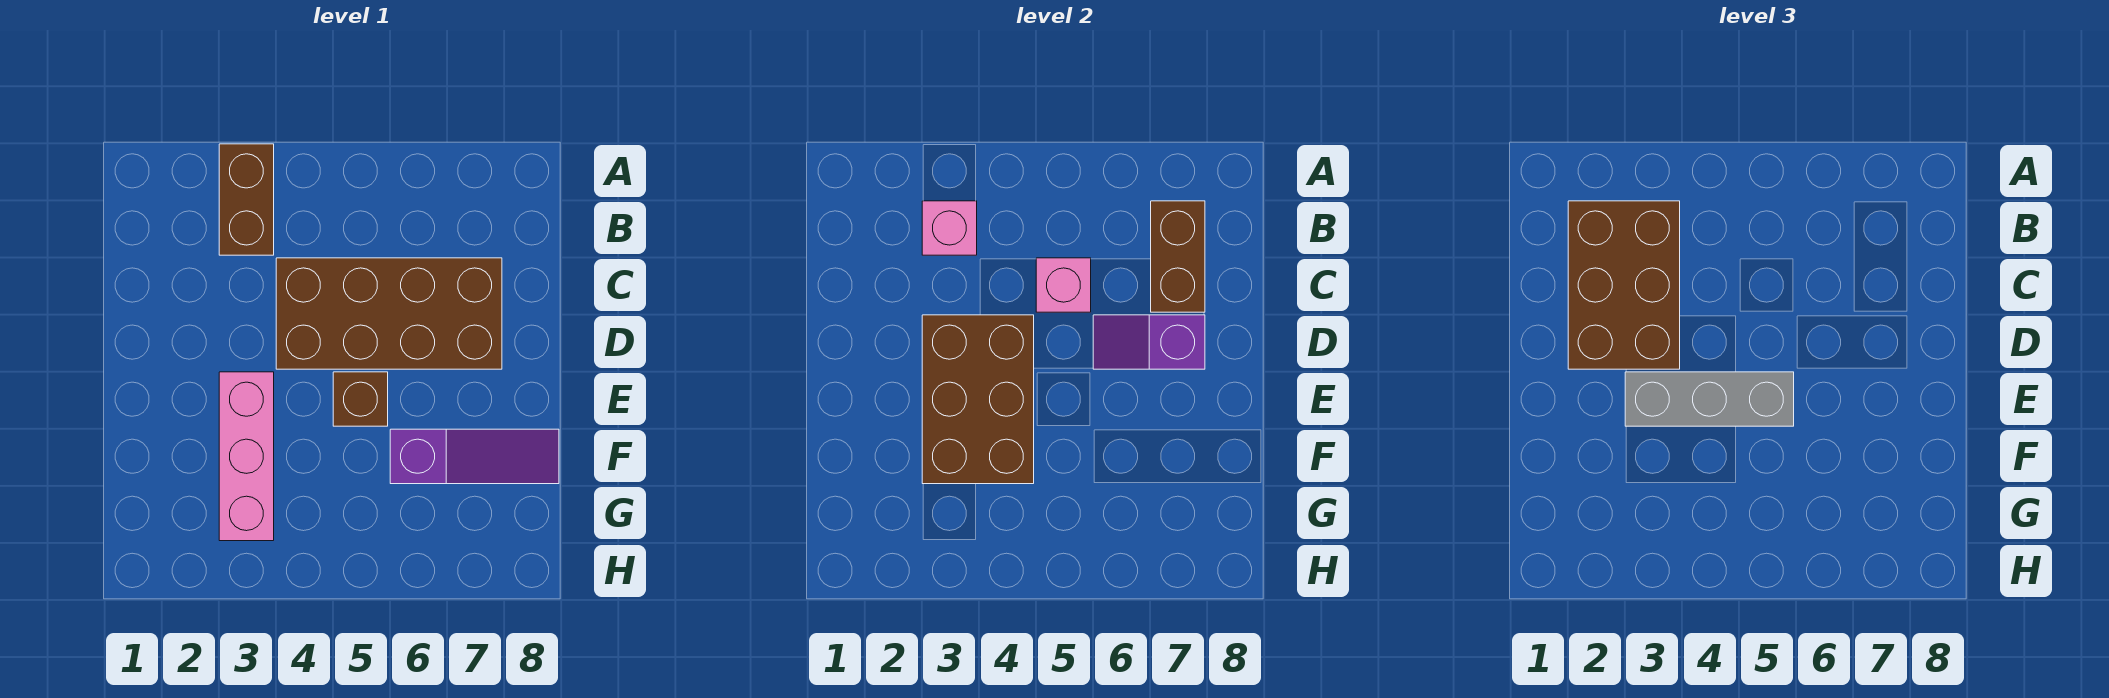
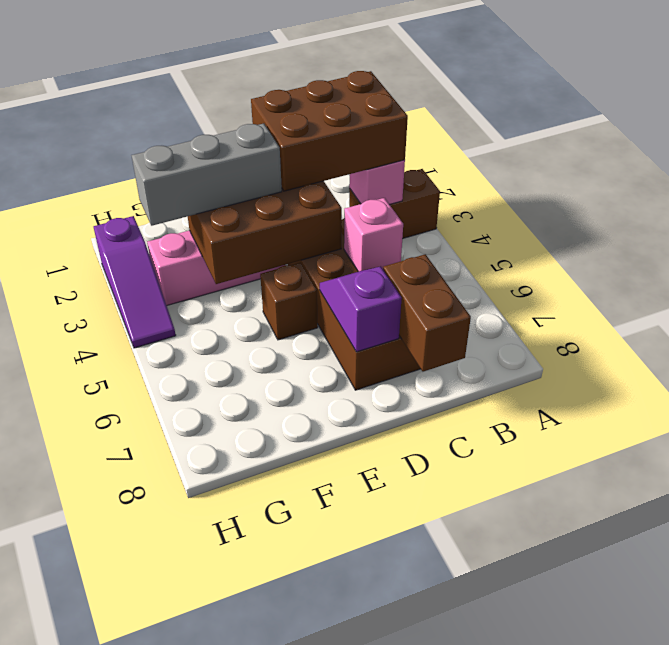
brown 1x2 brick [1151,201,1205,312] -> brown 1x2 brick turned to [383,254,471,372]
grey 1x3 brick [1625,372,1794,426] -> grey 1x3 brick turned to [132,124,282,226]
purple 1x3 slope [390,429,559,484] -> purple 1x3 slope moved to [94,216,176,348]

